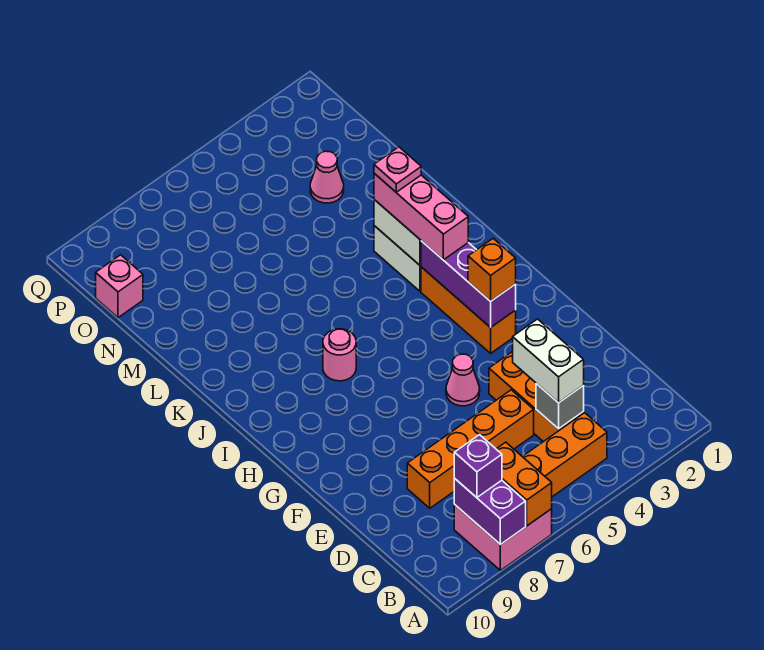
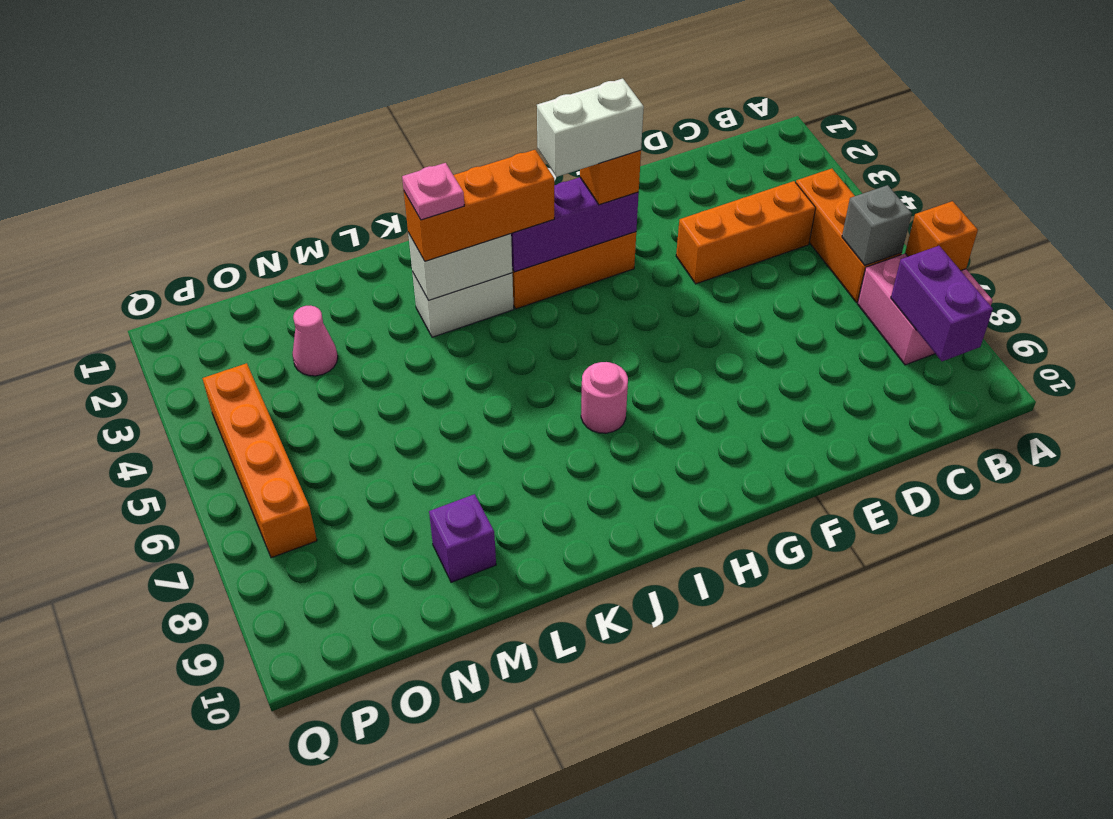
orange 1x2 brick [497,442,552,526] -> orange 1x1 brick [905,201,978,271]
purple 1x2 brick [454,479,526,545] -> purple 1x2 brick turned to [891,246,993,361]
purple 1x1 brick [454,435,502,497] -> purple 1x1 brick moved to [429,494,496,582]
grey 1x1 brick [536,384,584,429] -> grey 1x1 brick moved to [842,185,912,265]
white 1x2 brick [513,319,584,403] -> white 1x2 brick moved to [537,79,644,177]
orange 1x4 brick [407,390,534,508] -> orange 1x4 brick moved to [202,363,317,558]
pink 1x1 cone [446,354,480,406] -> none
pink 1x3 brick [374,173,468,260] -> orange 1x3 brick [404,150,554,261]
pink 1x1 brick [96,255,143,318] -> none

